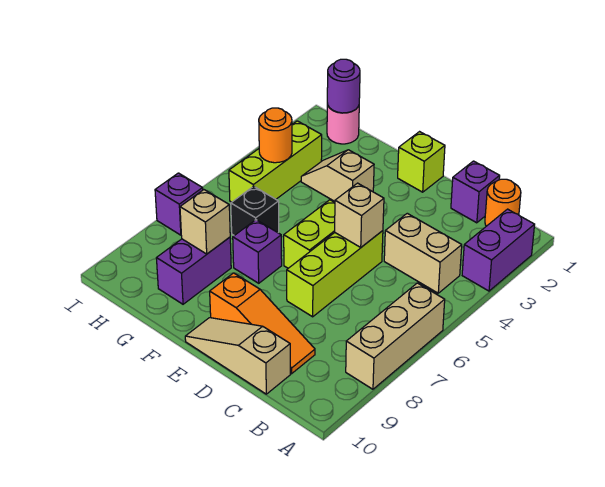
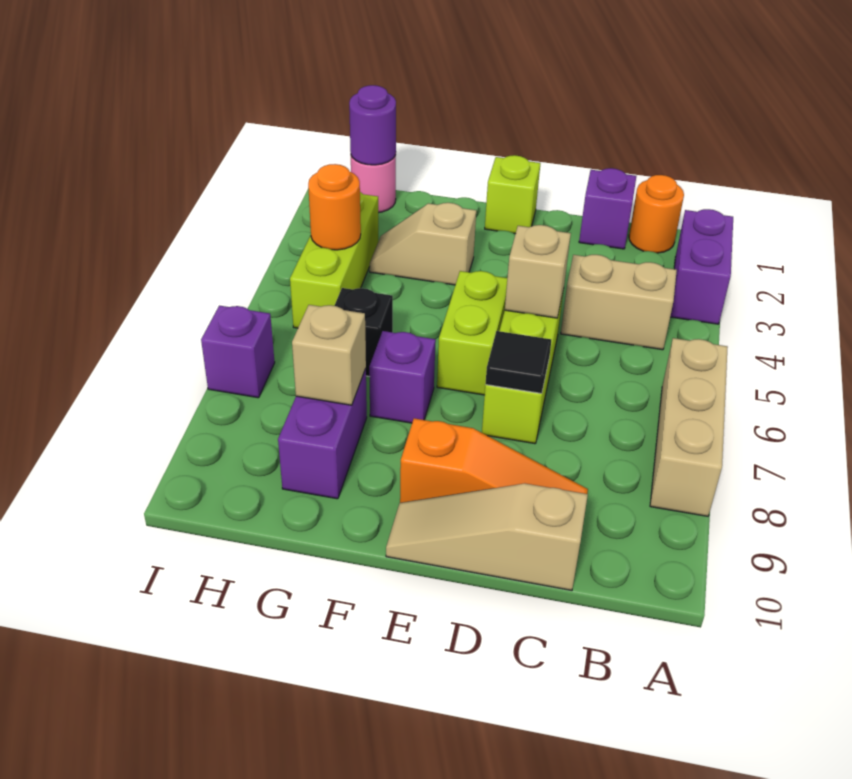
none -> black 1x1 tile [485,331,551,393]

